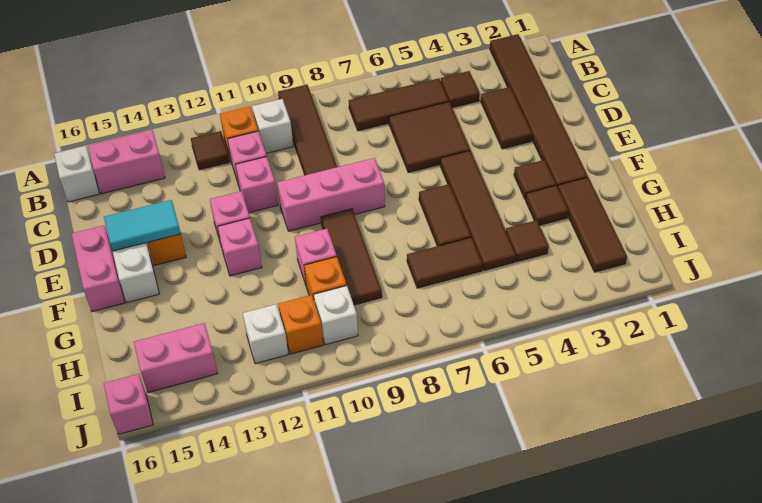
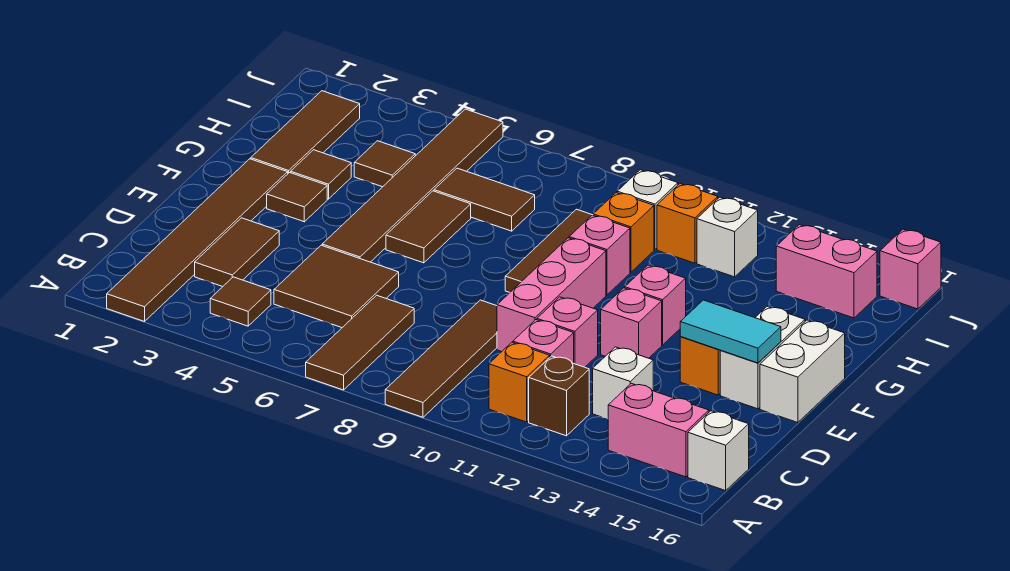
brown 1x3 tile [349,78,449,131] -> brown 1x3 tile turned to [306,295,414,390]
white 1x1 brick [252,99,293,153] -> white 1x1 brick moved to [593,347,653,419]
brown 1x1 tile [191,131,230,170] -> brown 1x1 brick [529,356,589,436]
brown 1x4 tile [440,151,516,270] -> brown 1x6 tile [322,109,503,262]
pink 1x3 brick [277,158,385,231] -> pink 1x3 brick turned to [497,238,606,352]
pink 1x2 brick [72,225,125,312] -> white 1x2 brick [760,320,845,423]

